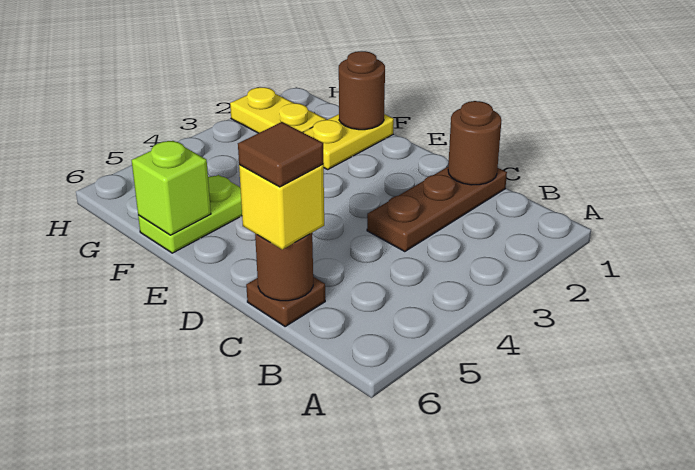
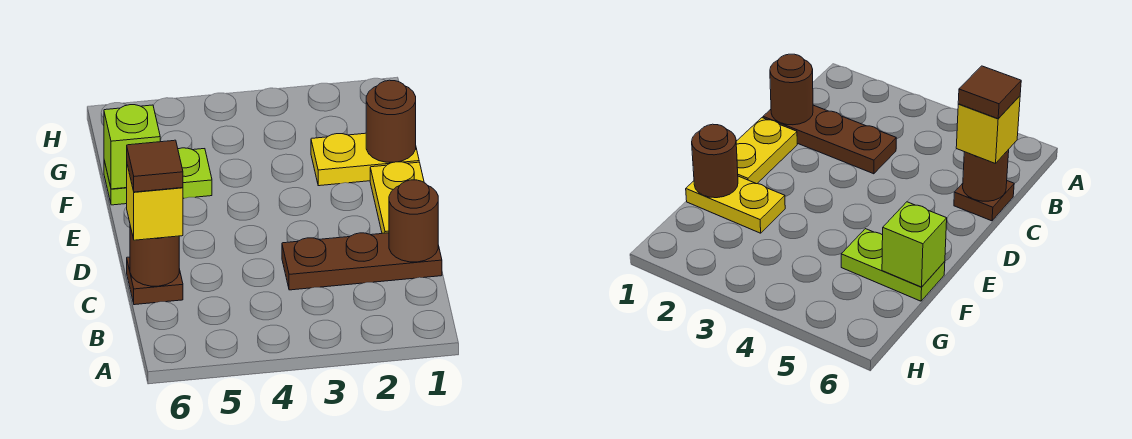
yellow 1x2 plate [230,87,326,133] -> yellow 1x2 plate moved to [370,162,424,233]

